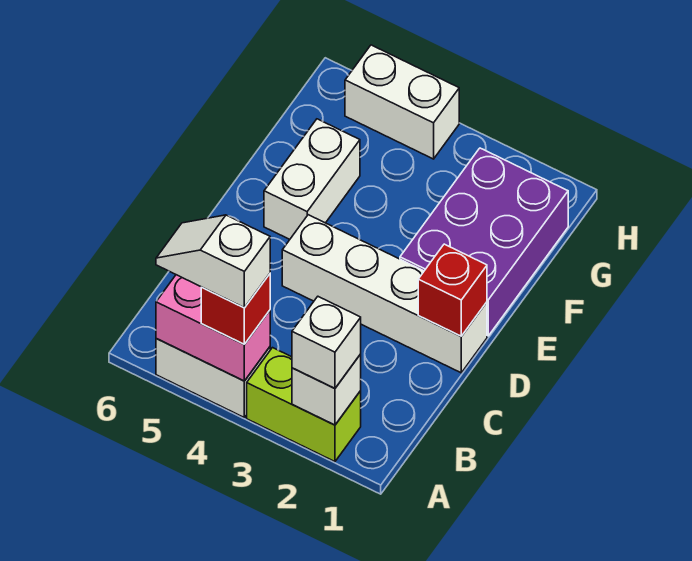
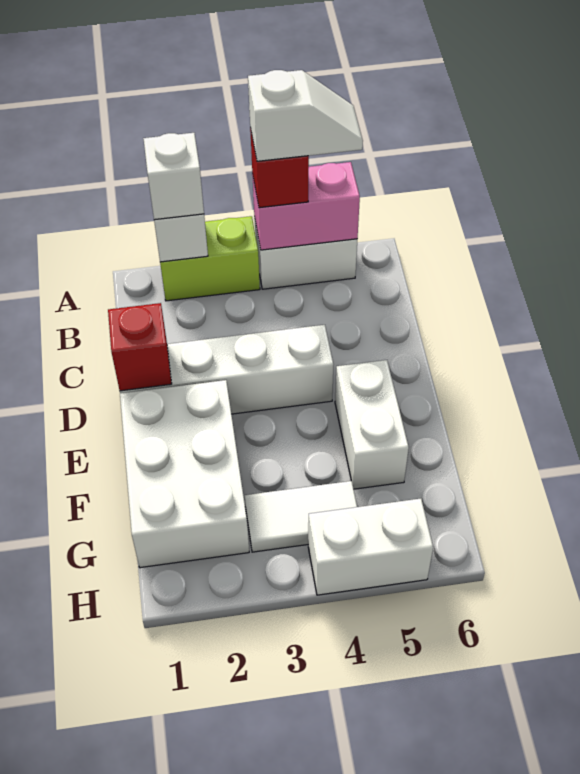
purple 2x3 brick [400,148,568,336] -> white 2x3 brick [120,380,249,568]
none -> white 1x2 tile [245,481,357,552]

